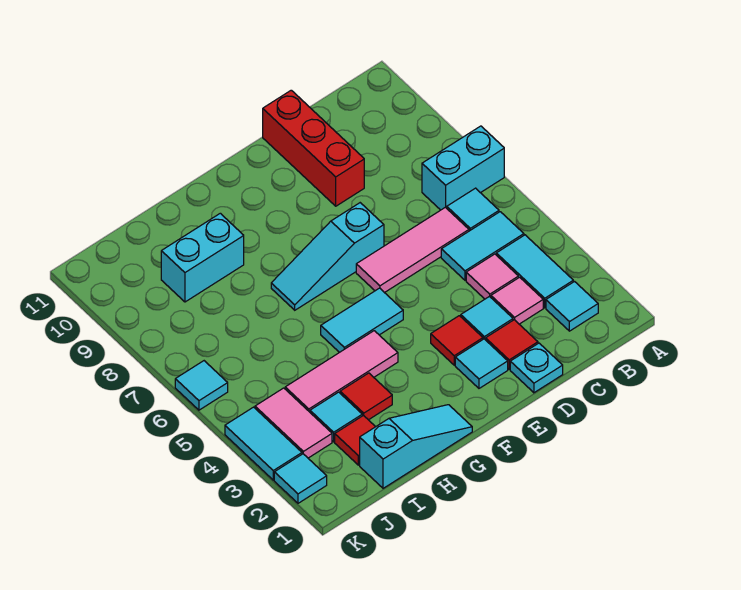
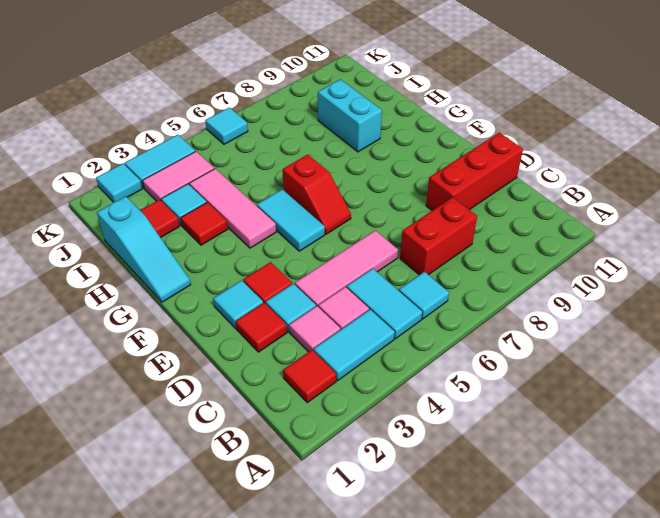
cyan 1x2 brick [422,126,504,210] -> none
cyan 1x1 tile [546,282,598,331] -> red 1x1 tile [283,350,336,403]
pink 1x3 tile [356,207,469,293] -> pink 1x3 tile turned to [295,230,398,306]
none -> red 1x2 brick [400,197,477,275]
cyan 1x1 plate [510,343,563,393] -> none
cyan 1x3 slope [271,203,384,310] -> none
none -> red 1x2 slope [283,154,351,234]

